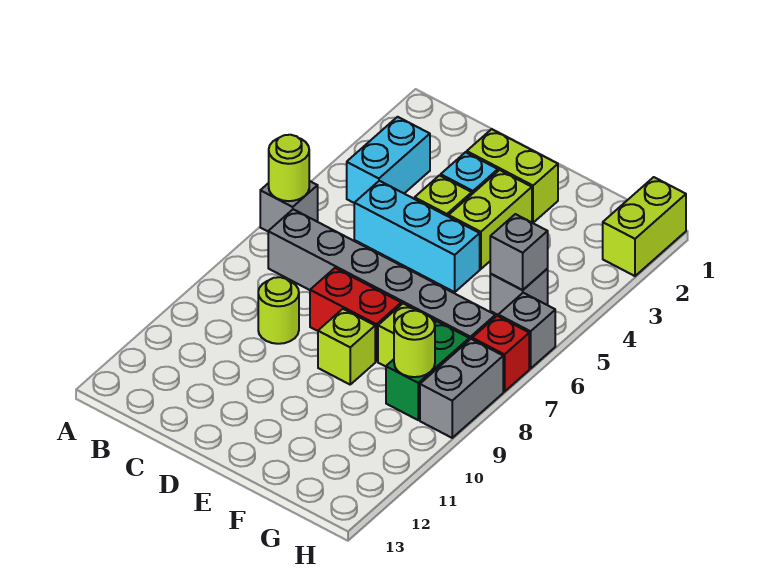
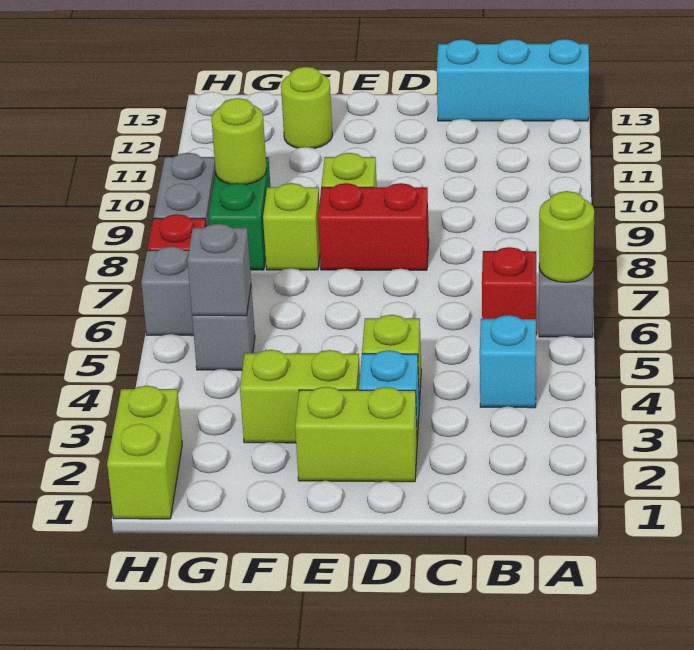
cyan 1x2 brick [347,117,430,203] -> cyan 1x1 brick [480,315,536,408]
none -> red 1x1 brick [482,247,536,319]
grey 1x6 brick [268,209,495,340] -> none
cyan 1x3 brick [354,181,480,292] -> cyan 1x3 brick moved to [437,39,589,121]
lime 1x1 round brick [258,277,299,344] -> lime 1x1 round brick moved to [281,67,332,149]
lime 1x2 brick [449,170,532,269] -> lime 1x2 brick turned to [240,350,360,443]

